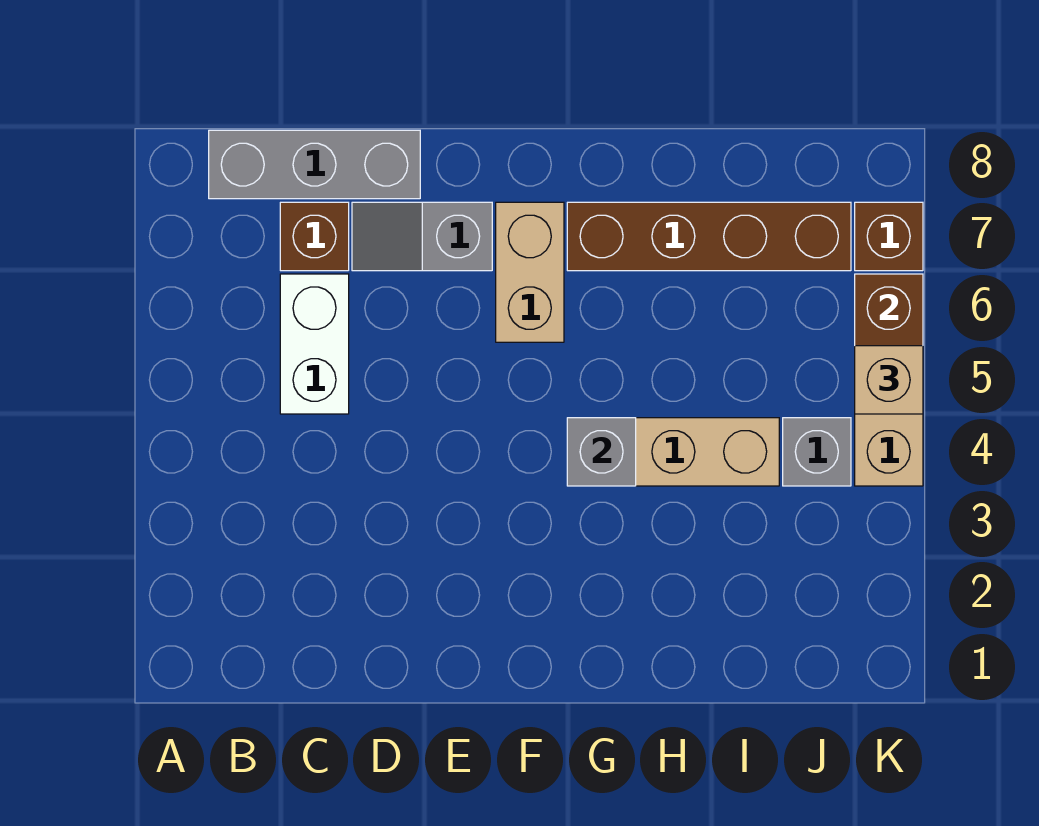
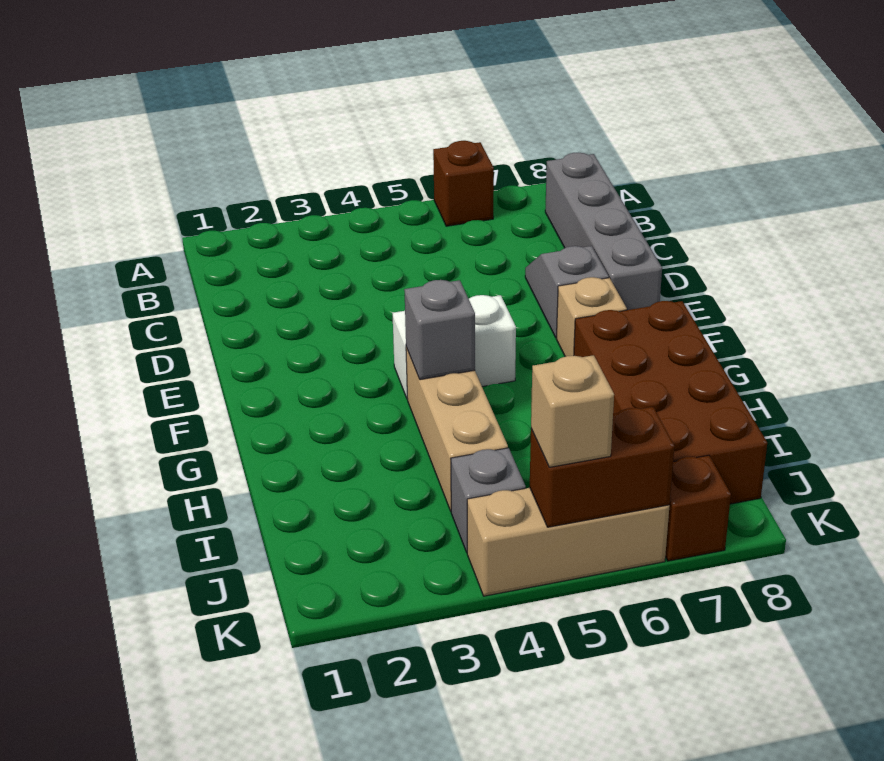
grey 1x3 brick [209,130,420,199] -> grey 1x4 brick [545,153,662,310]
white 1x2 brick [280,274,349,414] -> white 1x2 brick moved to [393,295,516,399]
brown 1x1 brick [280,202,349,271] -> brown 1x1 brick moved to [433,141,494,226]
tan 1x2 brick [496,202,564,342] -> tan 1x1 brick [556,277,627,357]
brown 1x4 brick [567,202,851,271] -> brown 2x4 brick [574,301,767,504]

